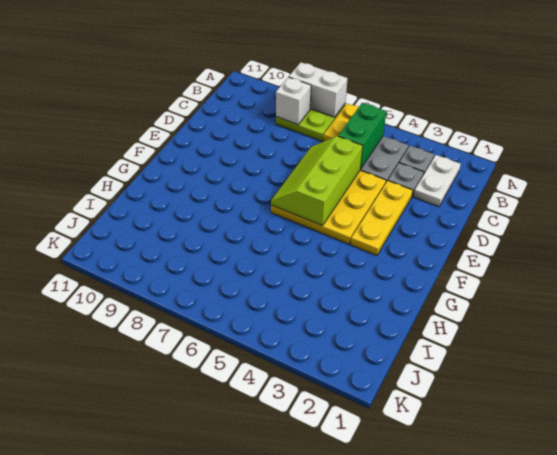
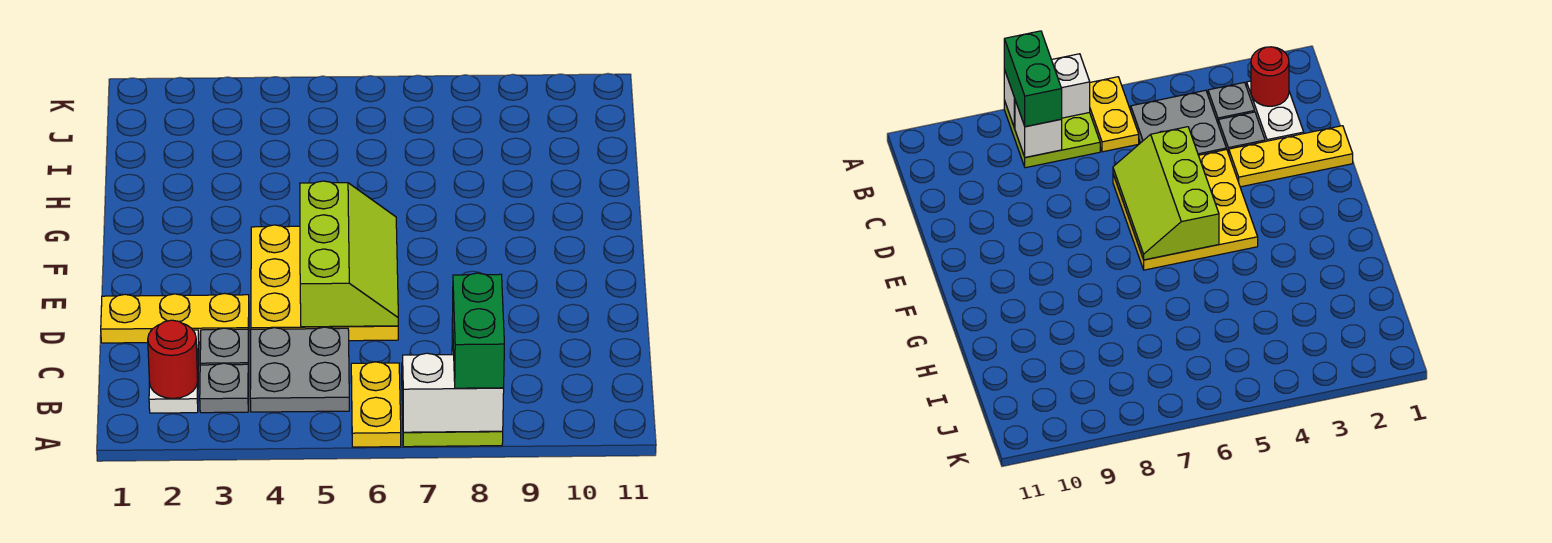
none -> red 1x1 round brick [148,320,198,399]
green 1x2 brick [338,103,386,169] -> green 1x2 brick moved to [452,273,504,388]
yellow 1x3 plate [351,181,413,256] -> yellow 1x3 plate turned to [101,293,249,343]

